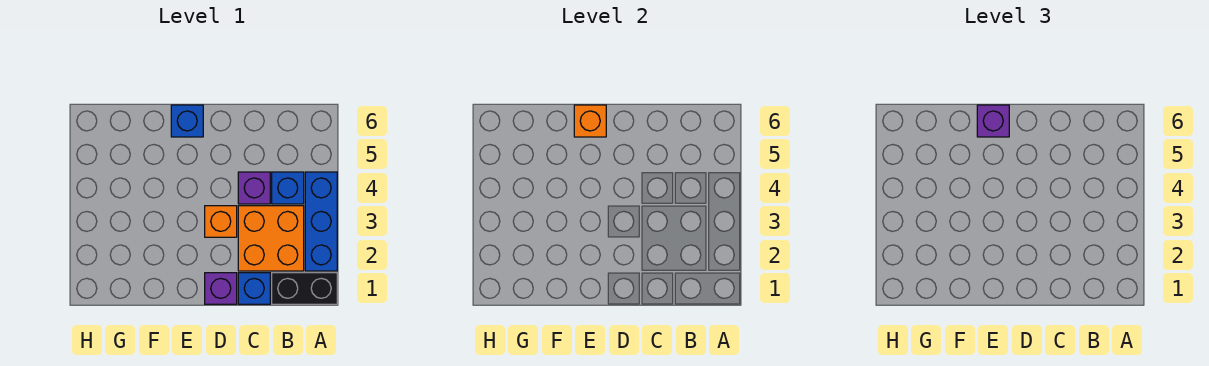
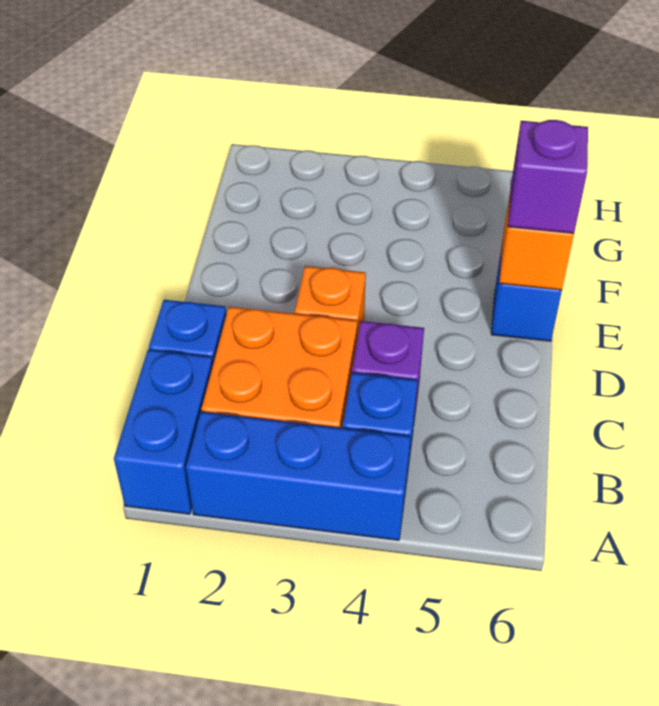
black 1x2 brick [272,273,337,304] -> blue 1x2 brick [114,350,213,514]
purple 1x1 brick [205,273,237,304] -> none

